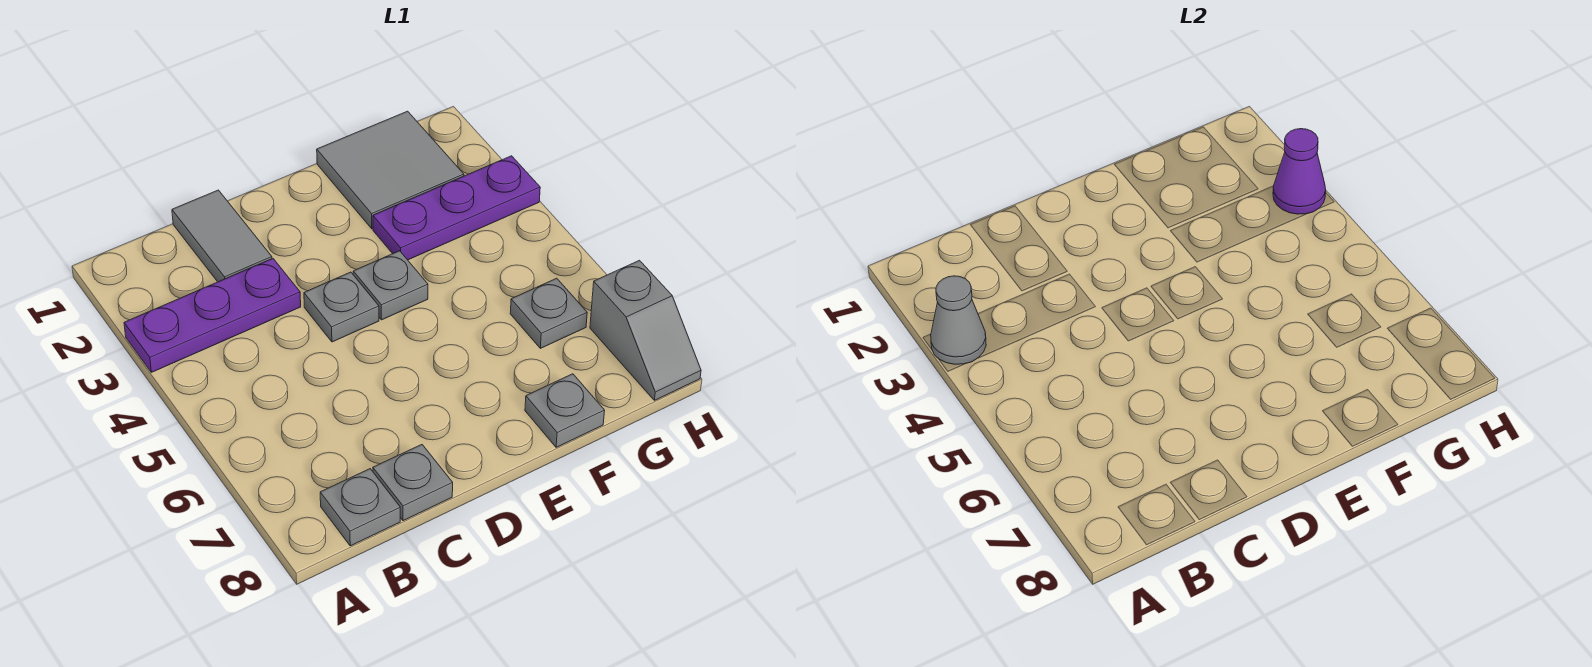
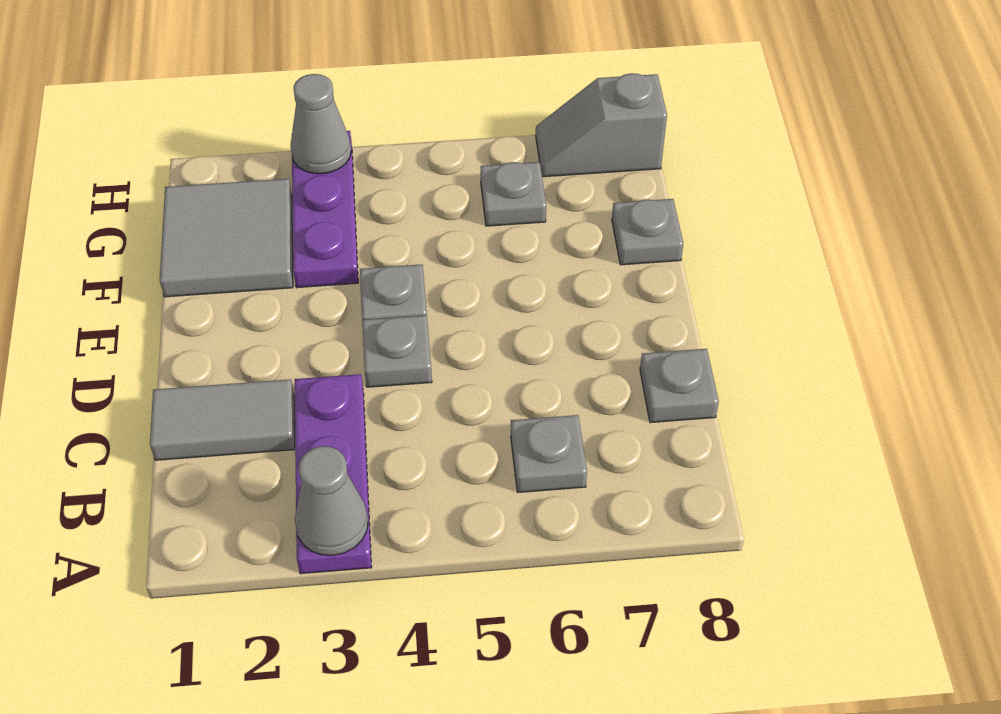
grey 1x1 plate [320,469,400,546] -> grey 1x1 plate moved to [511,415,587,492]
purple 1x1 cone [1273,129,1326,214] -> grey 1x1 cone [291,74,351,174]
grey 1x2 slope [590,260,701,400] -> grey 1x2 slope turned to [536,73,667,177]

